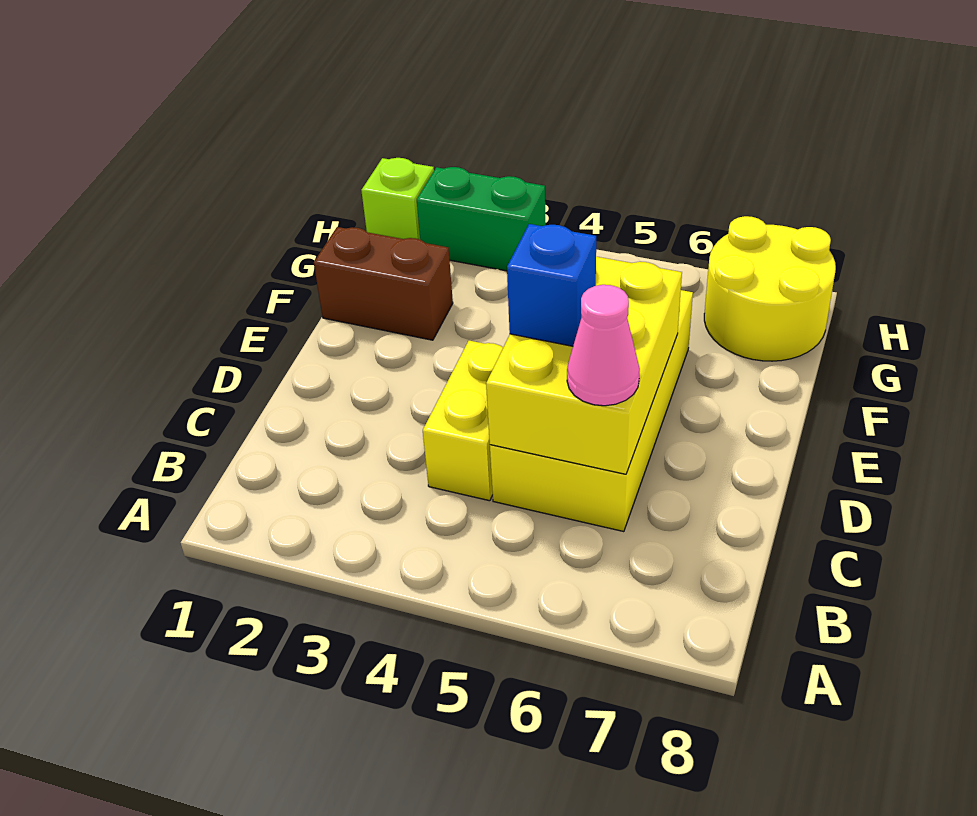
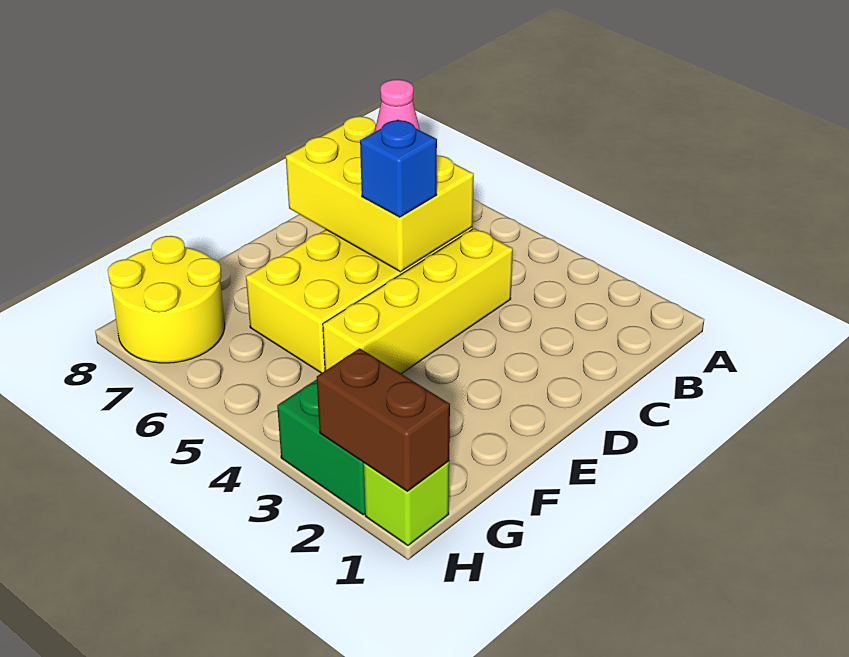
yellow 1x2 brick [423,341,503,501] -> yellow 1x4 brick [323,228,513,374]
yellow 2x3 brick [486,257,682,474] -> yellow 2x3 brick turned to [286,116,474,272]
brown 1x2 brick [314,227,453,340] -> brown 1x2 brick moved to [317,348,450,491]

